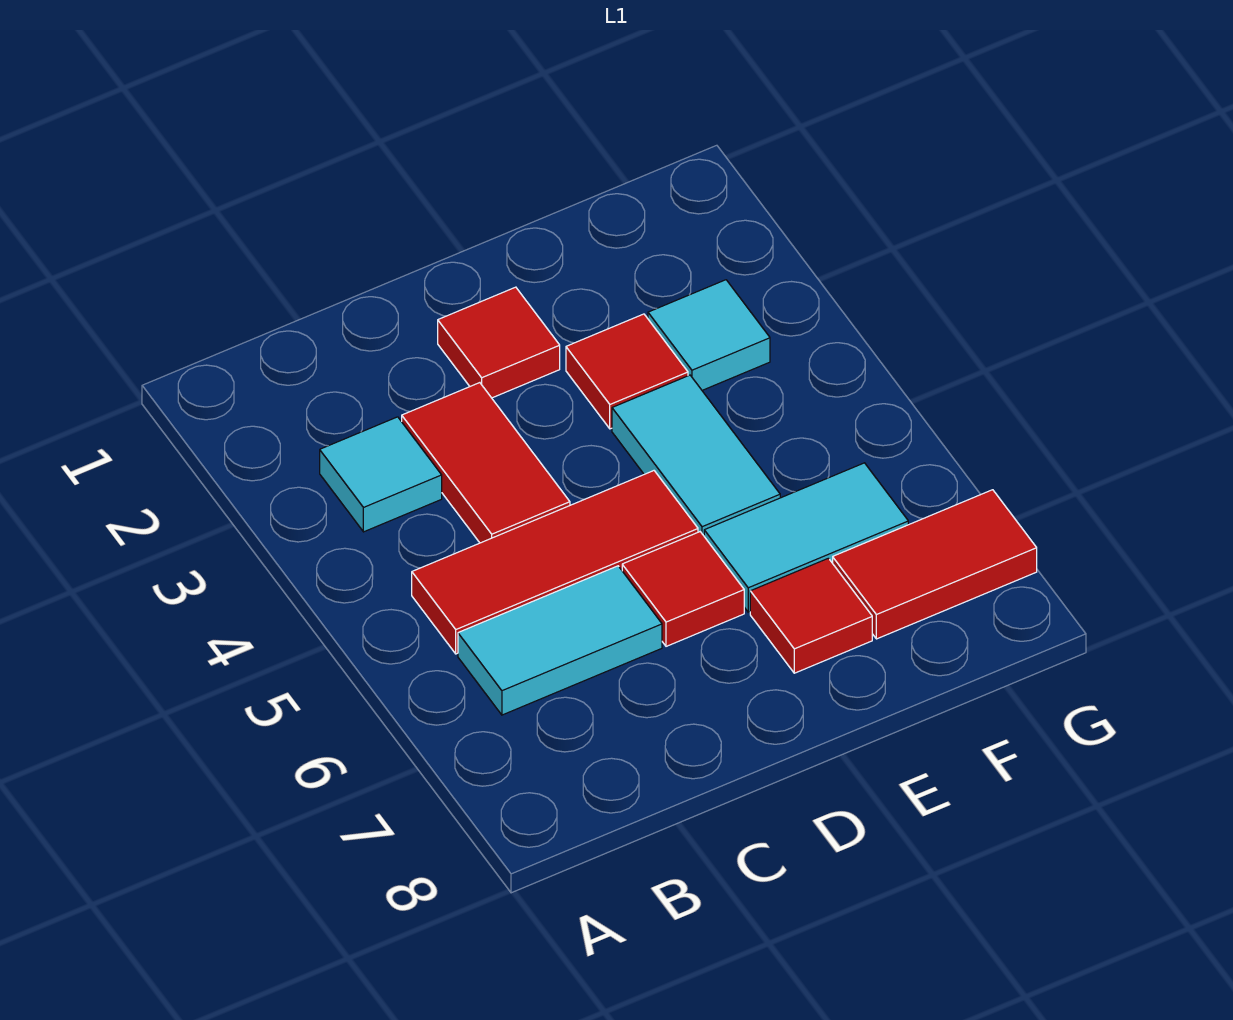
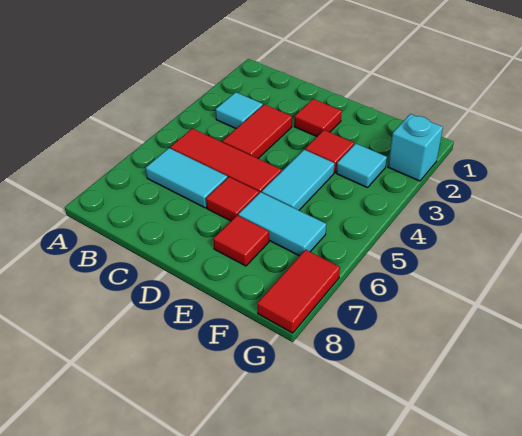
red 1x2 tile [833,490,1037,639] -> red 1x2 tile turned to [257,250,340,333]
none -> cyan 1x1 brick [388,114,443,181]

